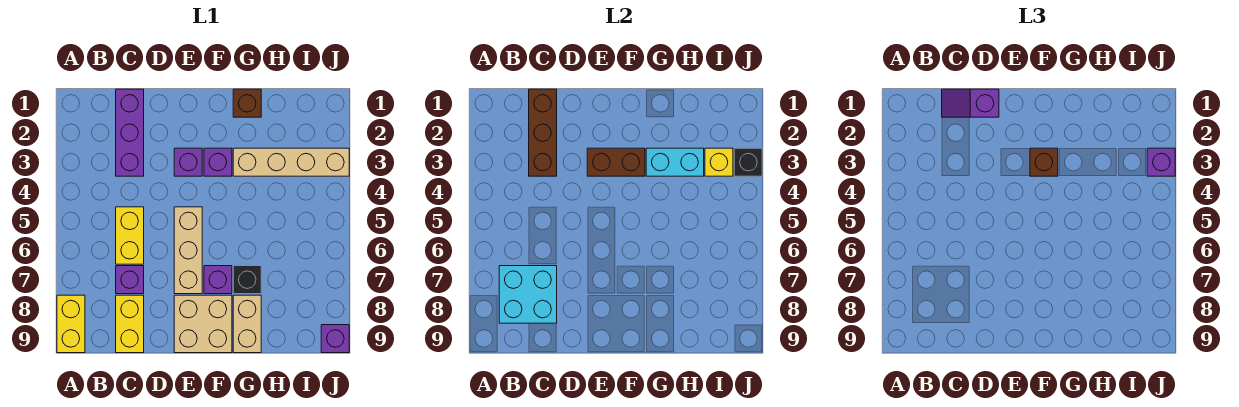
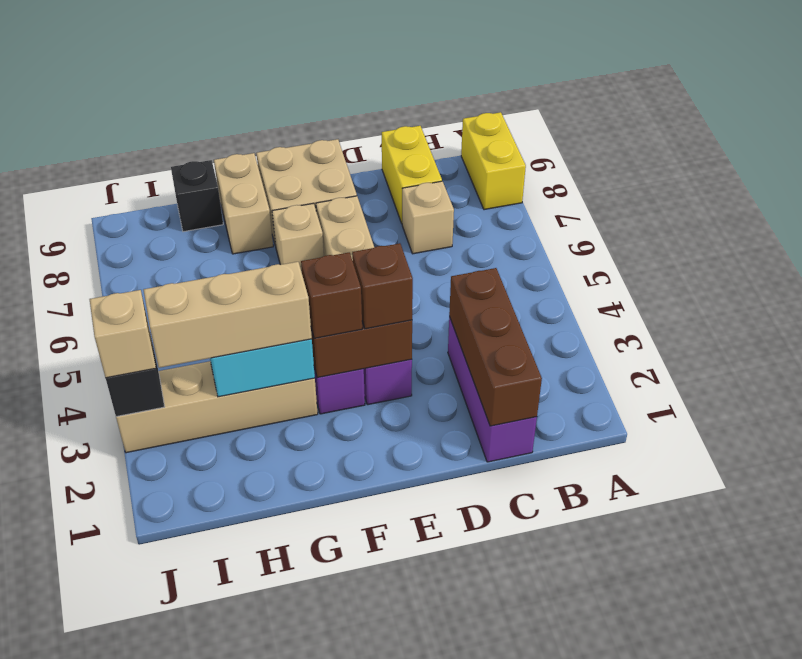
cyan 2x2 brick [499,266,557,323] -> none
purple 1x2 slope [942,89,999,117] -> none
yellow 1x2 brick [116,207,144,264] -> none
purple 1x1 brick [116,266,144,294] -> tan 1x1 brick [402,181,454,254]
purple 1x1 brick [204,266,232,294] -> tan 1x1 brick [272,203,324,272]
brown 1x1 brick [233,89,261,117] -> brown 1x1 brick moved to [352,243,413,329]
none -> tan 1x3 brick [144,262,312,368]
black 1x1 brick [233,266,261,294] -> black 1x1 brick moved to [171,160,223,232]
yellow 1x1 brick [705,148,733,176] -> none
purple 1x1 brick [1147,148,1175,176] -> tan 1x1 brick [90,290,156,378]
purple 1x1 brick [321,325,349,353] -> none

